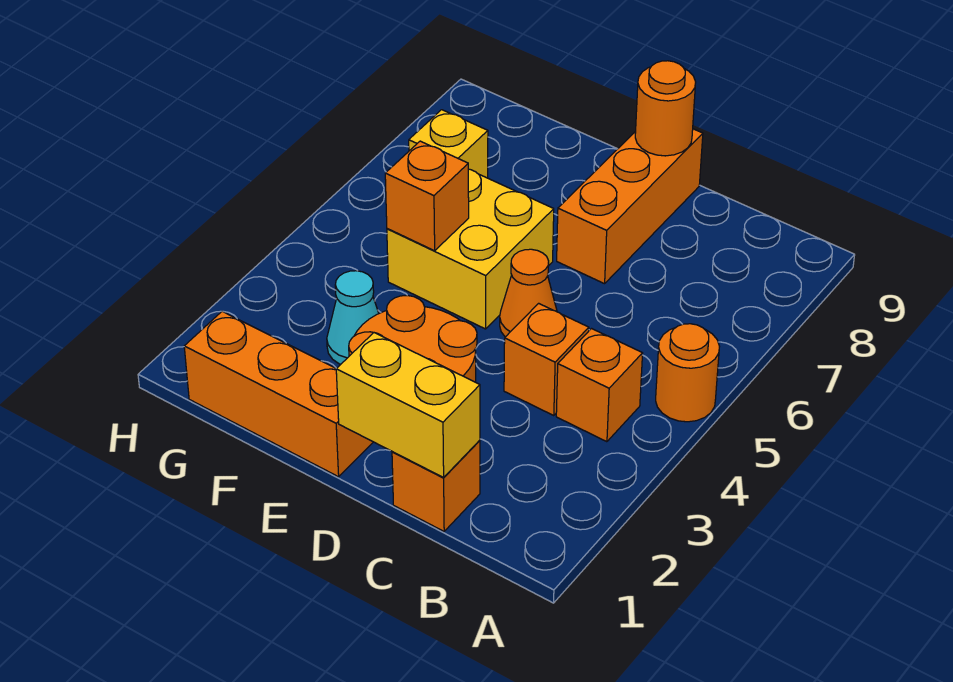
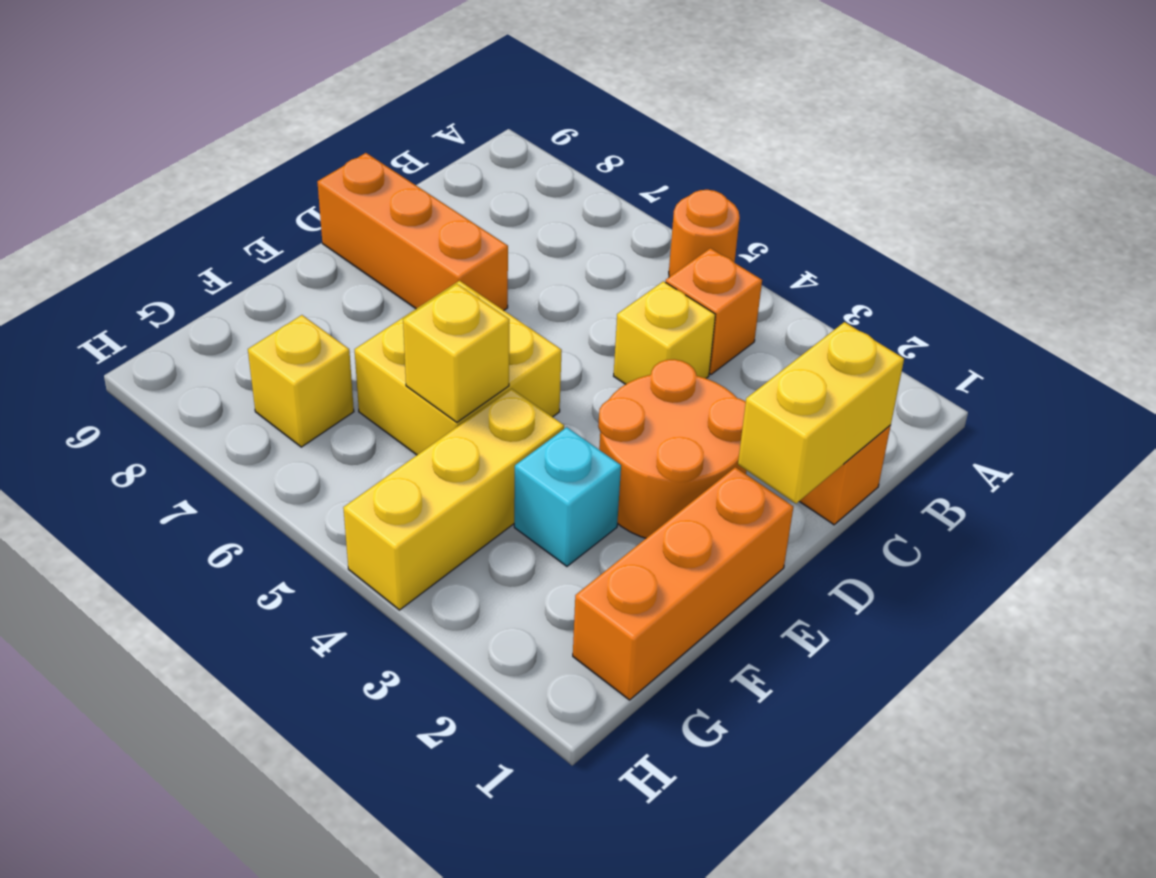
orange 1x1 brick [504,303,589,416] -> yellow 1x1 brick [614,281,715,384]
orange 1x1 cone [500,249,557,337] -> none
orange 1x1 round brick [635,61,696,156] -> none
cyan 1x1 cone [327,271,379,364] -> cyan 1x1 brick [514,427,621,566]
none -> yellow 1x3 brick [343,389,564,610]
orange 1x1 brick [385,141,469,251] -> yellow 1x1 brick [403,284,509,422]

